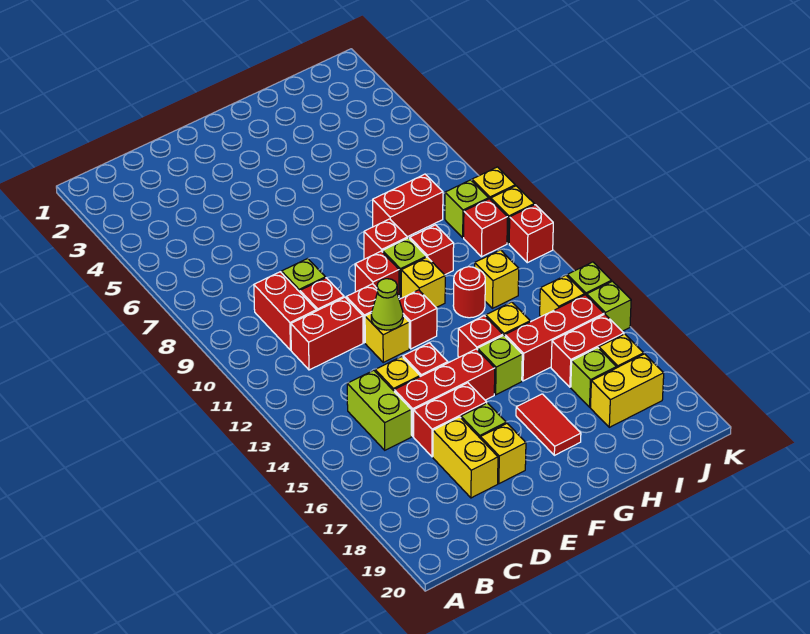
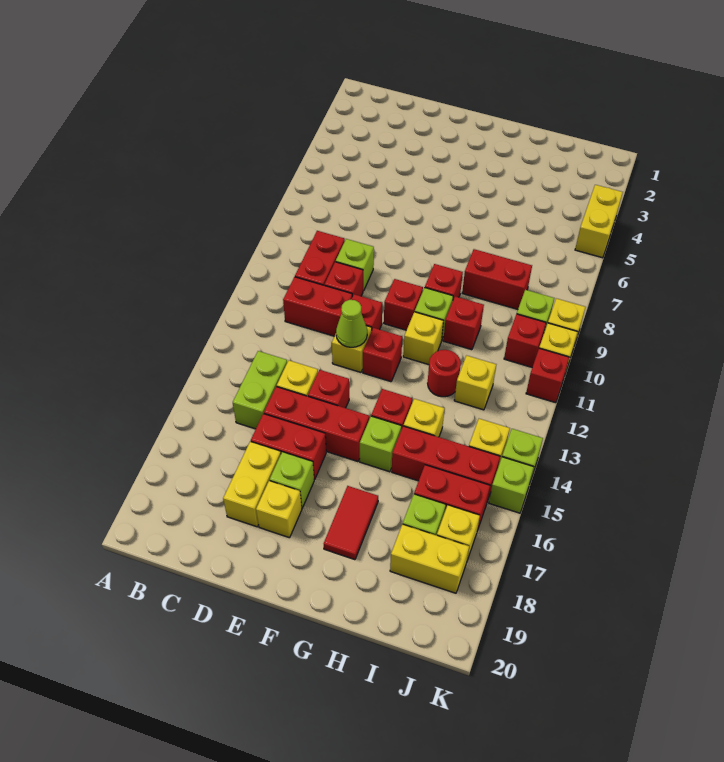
none -> yellow 1x2 brick [575,185,623,258]

